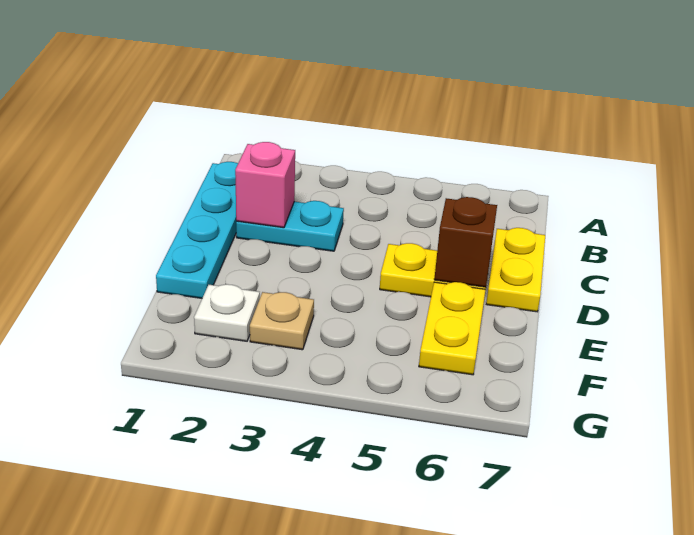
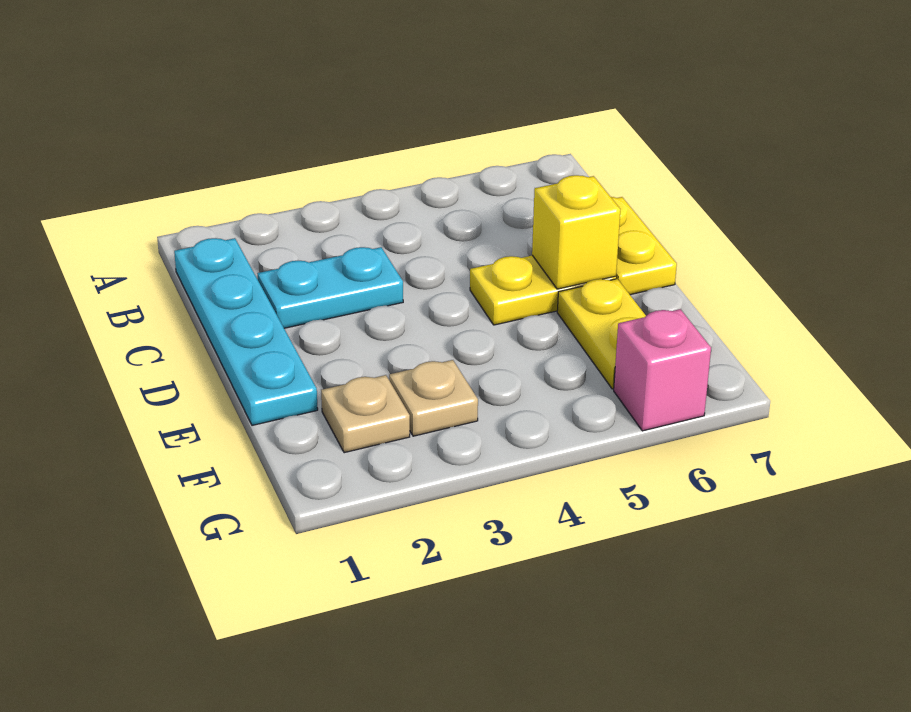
pink 1x1 brick [235,142,295,228] -> pink 1x1 brick moved to [614,309,711,431]
brown 1x1 brick [434,197,497,287] -> yellow 1x1 brick [532,175,620,289]
white 1x1 plate [194,284,260,341] -> tan 1x1 plate [321,375,410,453]

